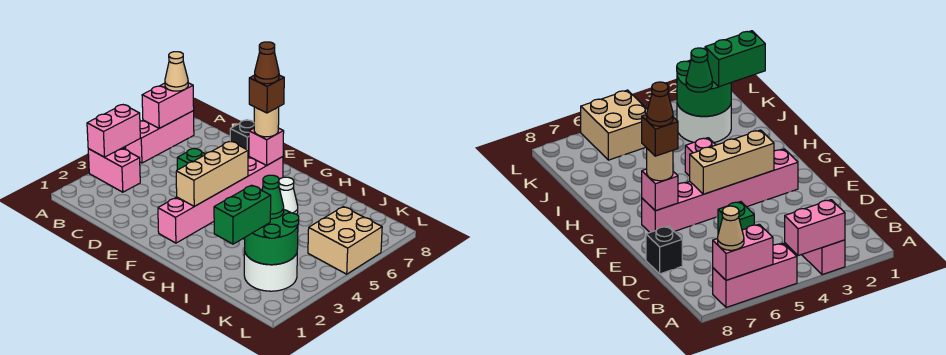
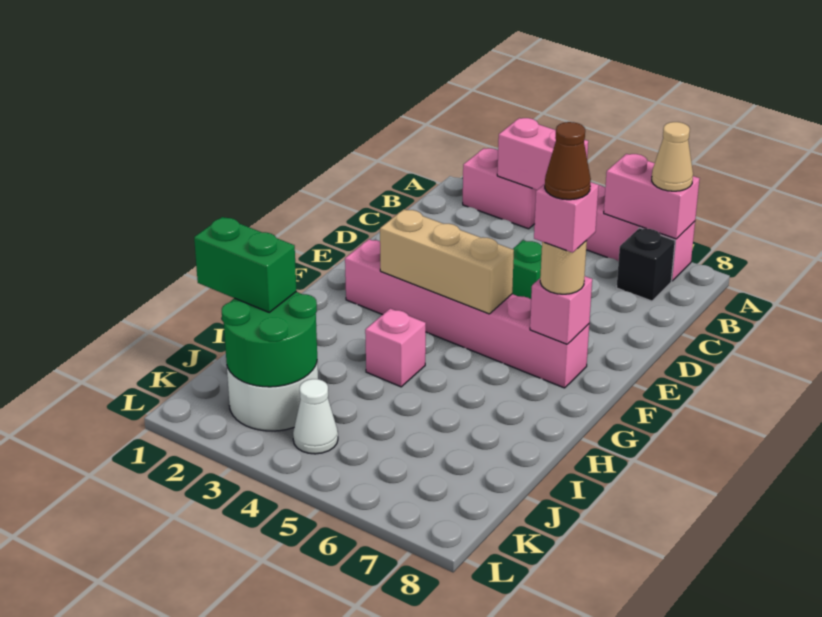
pink 1x2 brick [88,148,140,192] -> pink 1x2 brick turned to [463,148,537,229]
black 1x1 brick [230,120,254,157] -> black 1x1 brick moved to [617,228,675,301]
brown 1x1 brick [249,75,284,113] -> pink 1x1 brick [534,182,599,253]
white 1x1 cone [279,177,298,214] -> white 1x1 cone moved to [293,379,338,454]
green 1x1 cone [262,175,284,219] -> none
tan 2x2 brick [308,207,382,274] -> none

